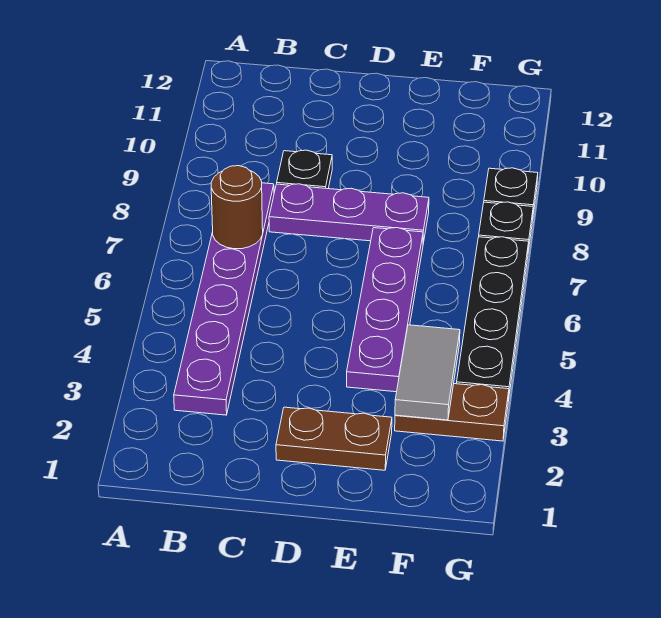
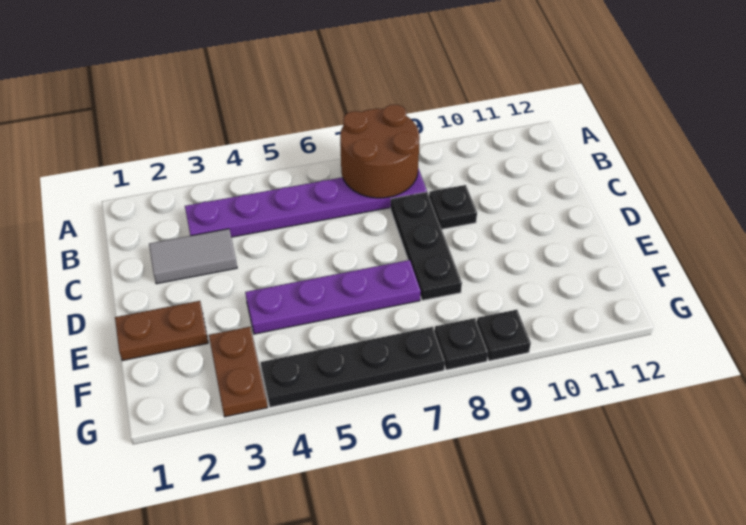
brown 1x1 round brick [211,166,263,249] -> brown 2x2 round brick [340,105,420,198]
purple 1x3 plate [269,184,429,243] -> black 1x3 plate [390,192,462,300]
brown 1x2 plate [276,407,392,470] -> brown 1x2 plate turned to [115,301,208,361]
grey 1x2 tile [395,325,460,420] -> grey 1x2 tile moved to [149,229,237,284]

